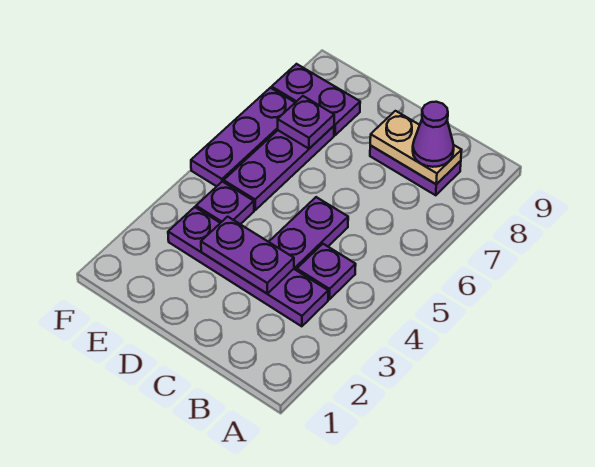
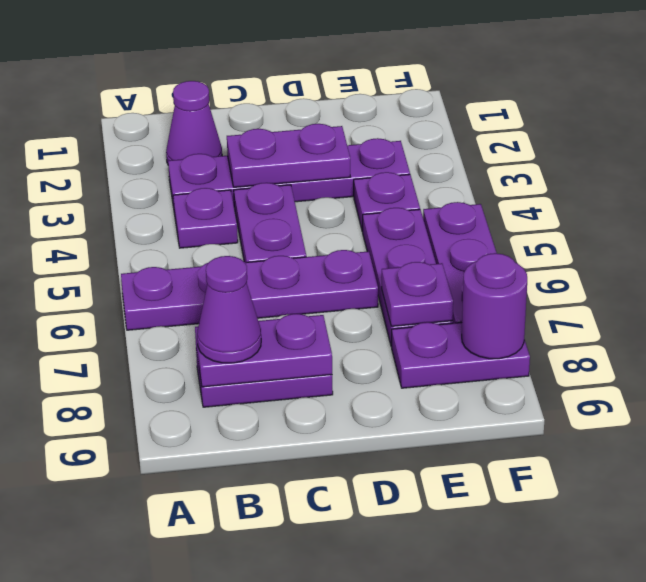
none -> purple 1x4 plate [121,250,378,330]
none -> purple 1x1 cone [166,81,222,164]
tan 1x2 plate [370,111,462,184] -> purple 1x2 plate [195,314,332,387]
none -> purple 1x1 round brick [462,253,527,359]

